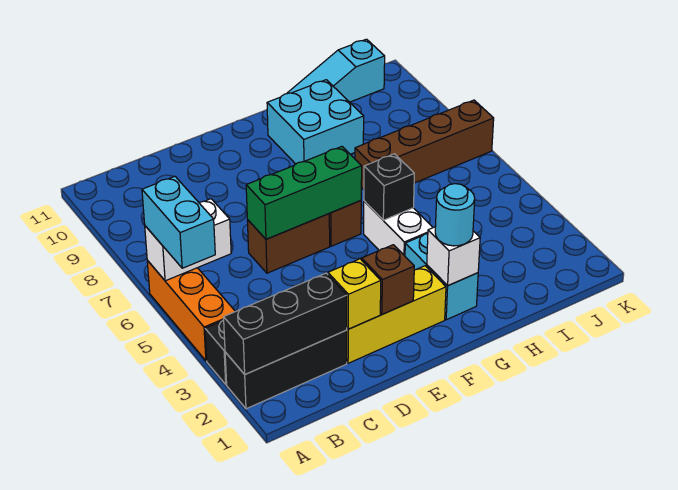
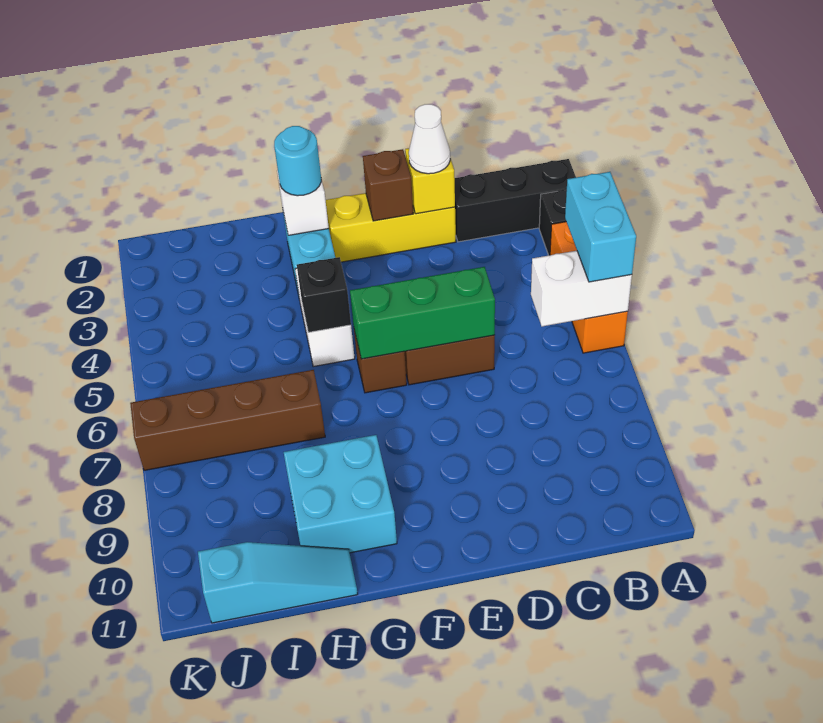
black 1x3 brick [224,273,347,374] -> none
none -> white 1x1 cone [409,104,450,174]

